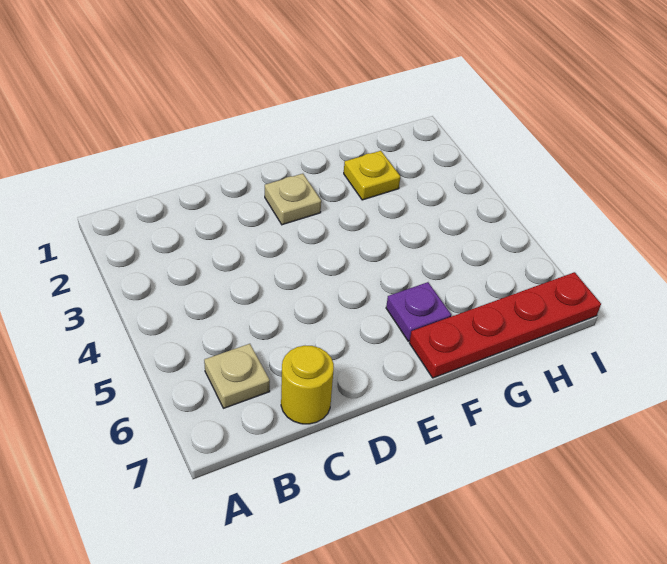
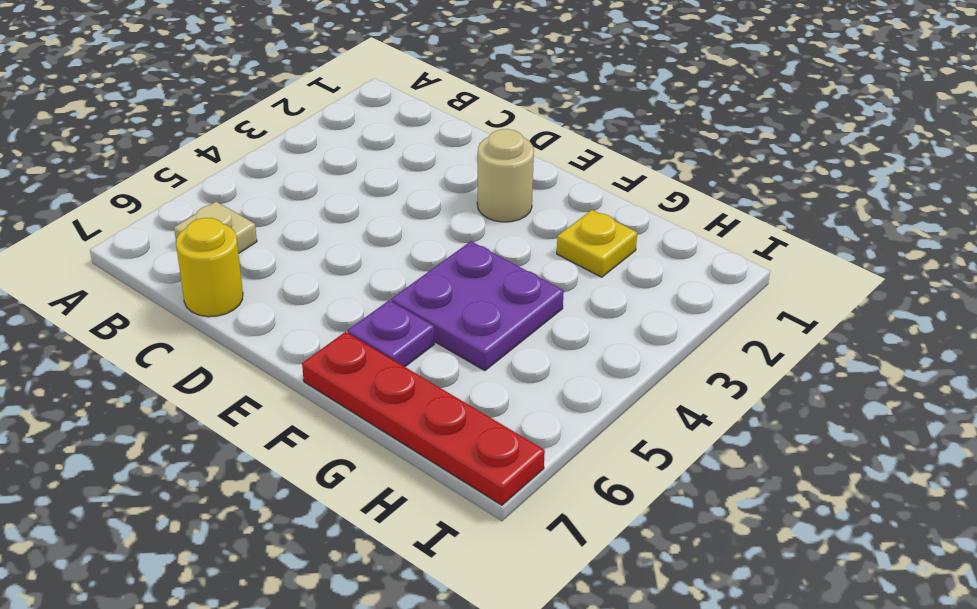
tan 1x1 plate [265,174,321,225] -> tan 1x1 round brick [477,129,534,222]
none -> purple 2x2 plate [391,241,564,371]

